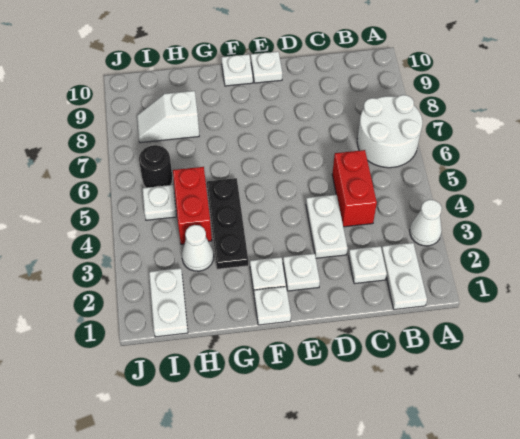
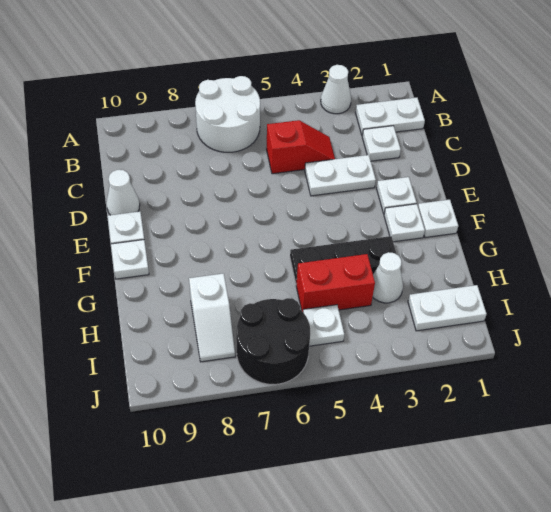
red 1x2 brick [332,150,377,227] -> red 1x2 slope [267,120,335,174]
none -> white 1x1 cone [107,170,140,215]
black 1x1 round brick [139,145,173,188] -> black 2x2 round brick [236,298,310,384]

